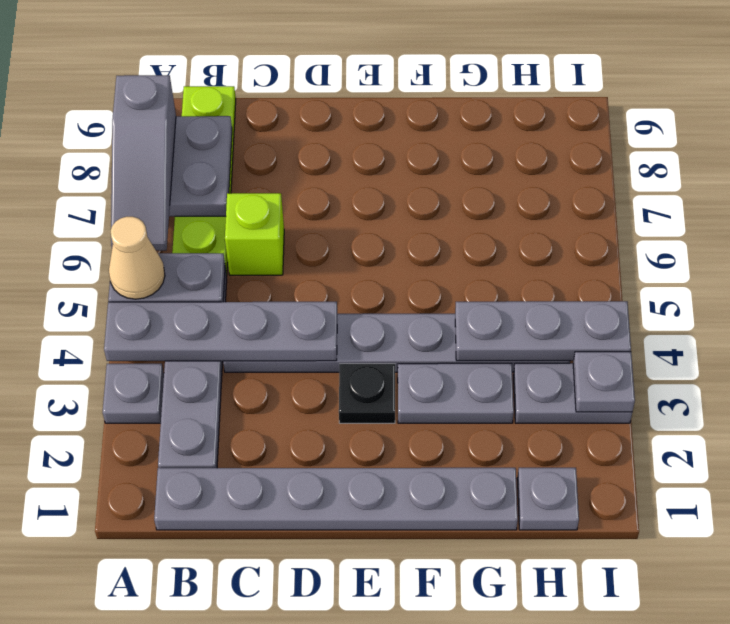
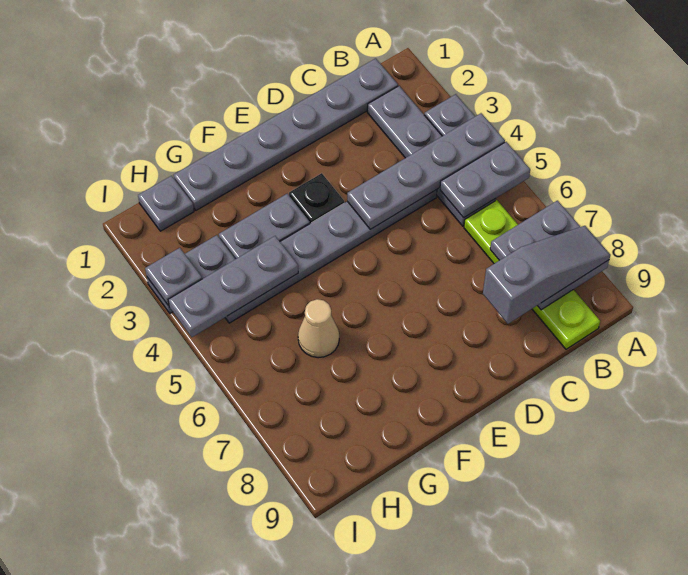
tan 1x1 cone [109,217,165,299] -> tan 1x1 cone moved to [298,299,339,358]
grey 1x3 slope [111,75,176,251] -> grey 1x3 slope turned to [483,226,610,324]
lime 1x1 brick [225,193,284,275] -> none

